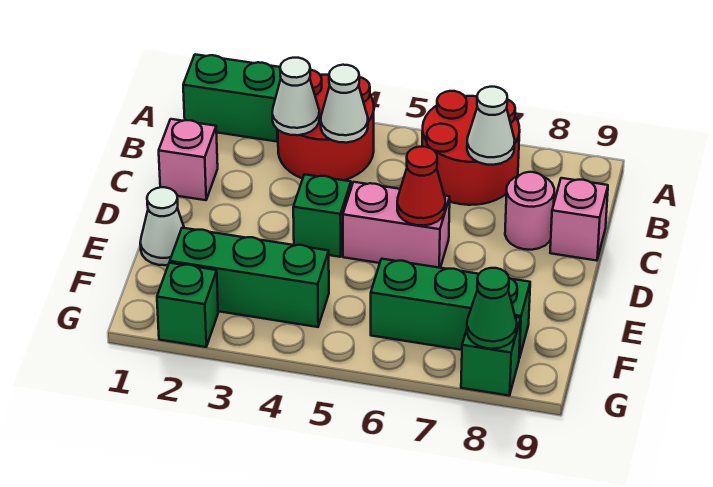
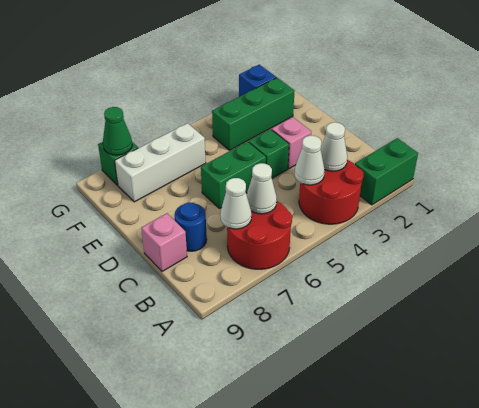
pink 1x1 brick [159,119,218,200] -> pink 1x1 brick moved to [272,117,311,169]
pink 1x1 round brick [505,172,554,250] -> blue 1x1 round brick [175,202,207,251]
pink 1x2 brick [343,182,450,268] -> green 1x2 brick [201,142,266,209]
red 1x1 cone [397,147,445,226] -> none
white 1x1 cone [140,187,184,265] -> white 1x1 cone moved to [247,163,277,214]
green 1x3 brick [371,259,530,358] -> white 1x3 brick [115,123,206,202]
green 1x1 brick [157,263,218,347] -> blue 1x1 brick [239,64,276,97]

